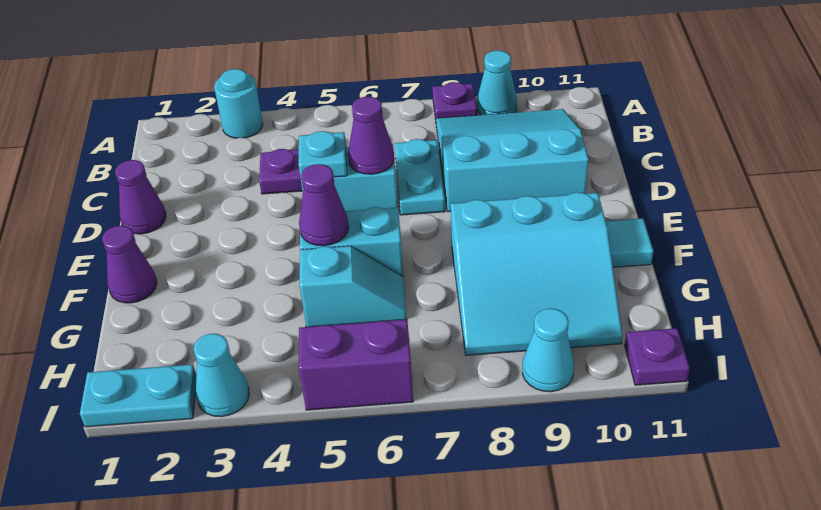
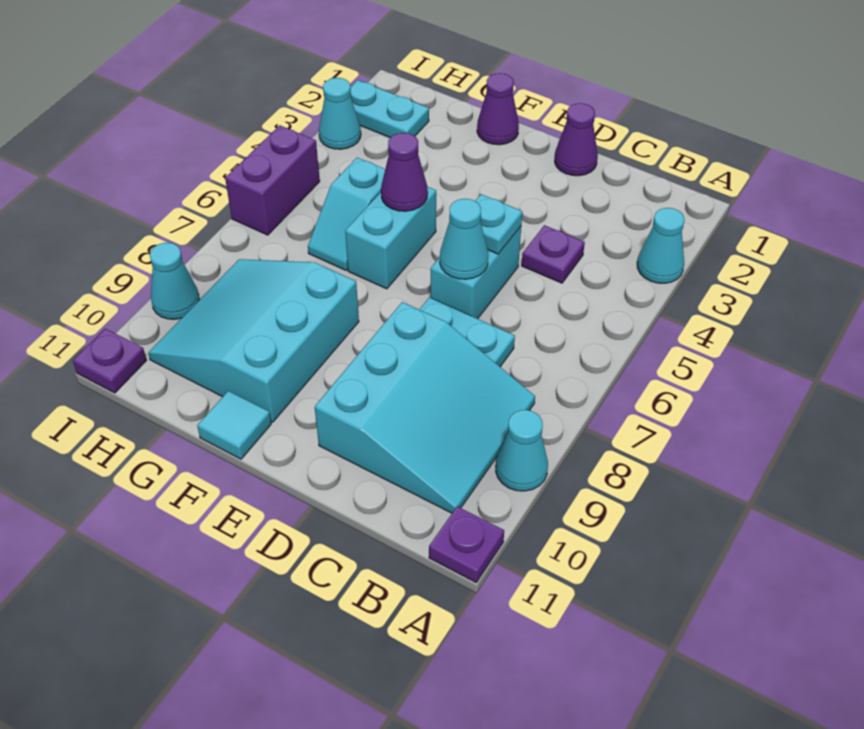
cyan 1x1 round brick [214,69,263,138] -> cyan 1x1 cone [637,208,684,283]
purple 1x1 plate [433,82,477,120] -> purple 1x1 plate moved to [429,506,504,582]
purple 1x1 cone [348,97,394,174] -> cyan 1x1 cone [440,199,488,279]
cyan 1x2 plate [80,364,196,427] -> cyan 1x2 plate turned to [350,80,429,138]

